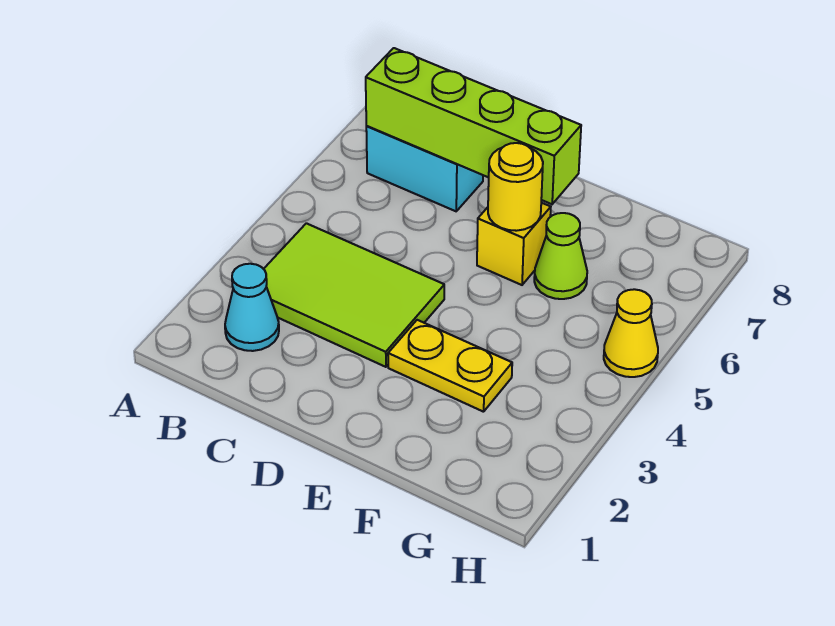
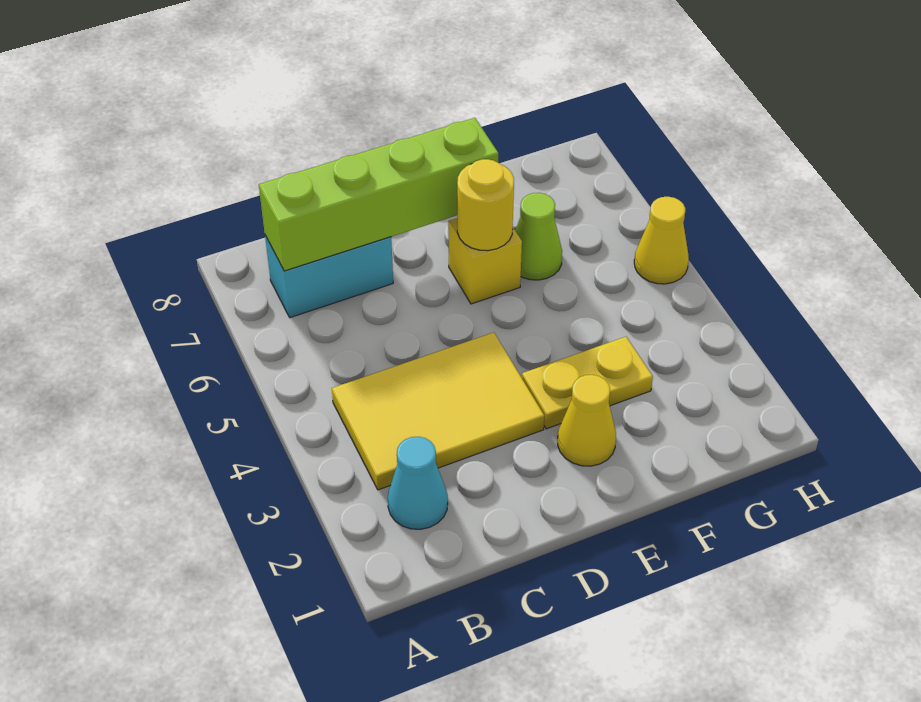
lime 2x3 tile [264,223,444,367] -> yellow 2x3 tile [332,332,544,490]
none -> yellow 1x1 cone [558,375,616,466]

